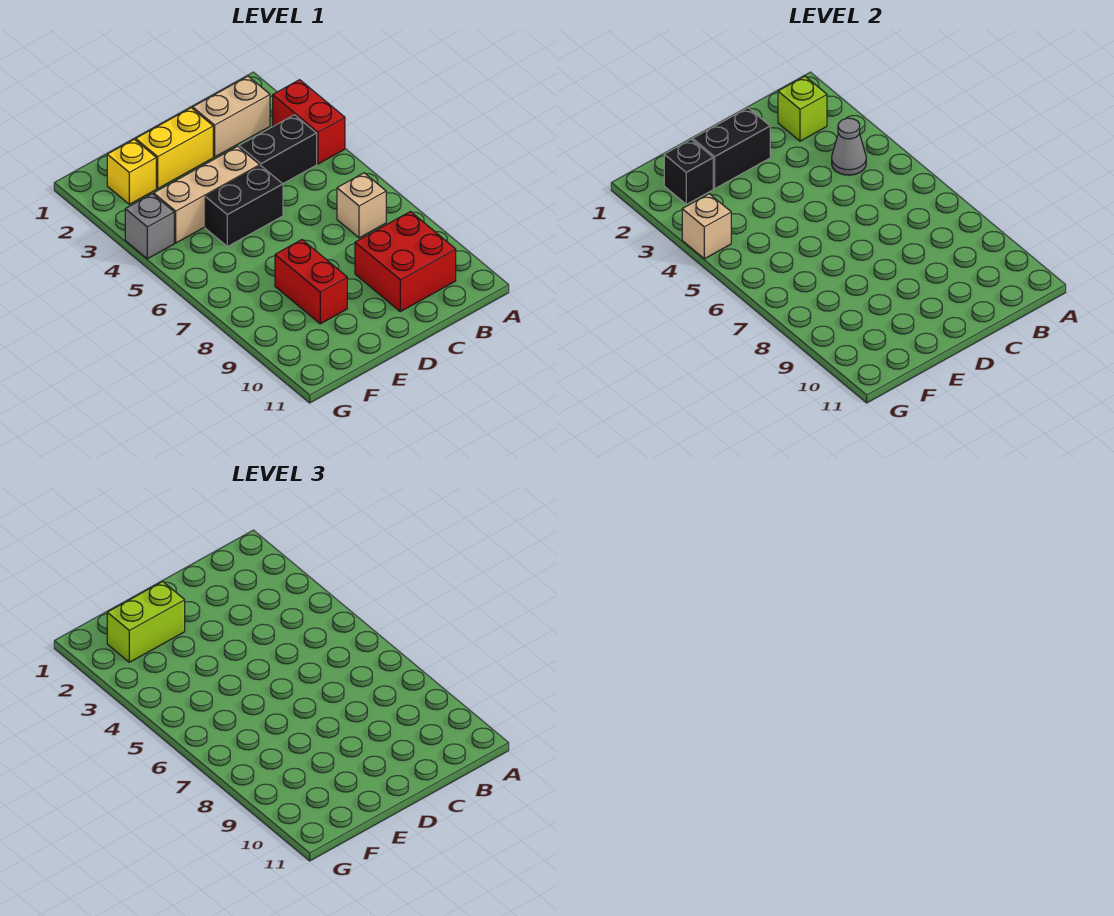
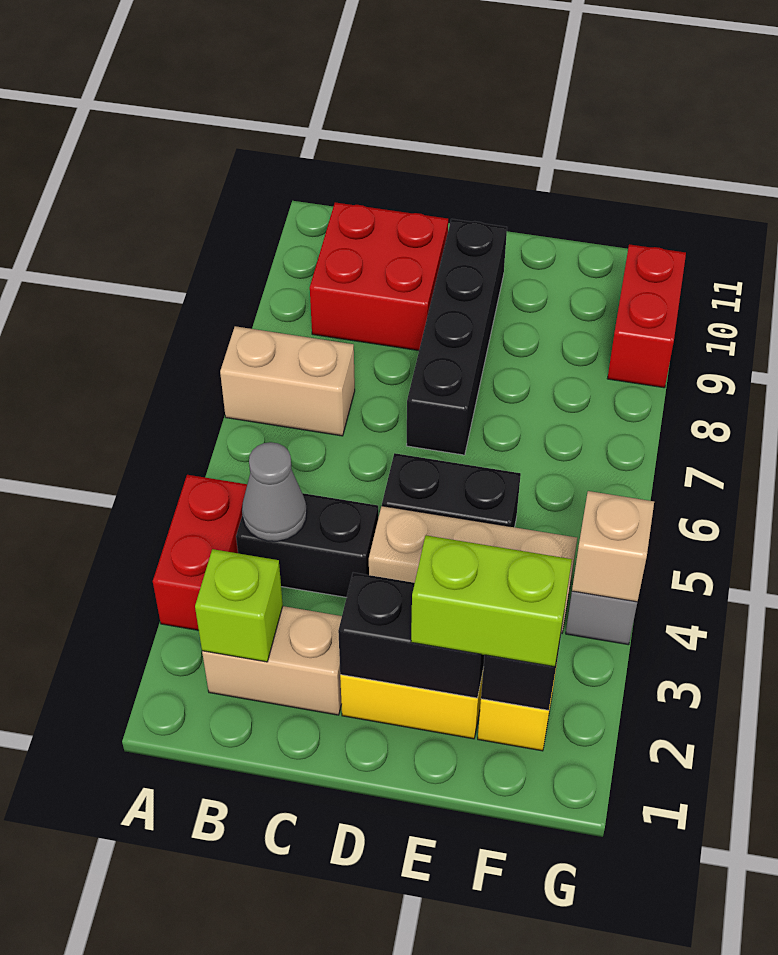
tan 1x1 brick [337,173,386,238] -> tan 1x2 brick [220,326,355,436]
none -> black 1x4 brick [407,219,507,455]
red 1x2 brick [275,240,347,324] -> red 1x2 brick moved to [607,244,686,388]

